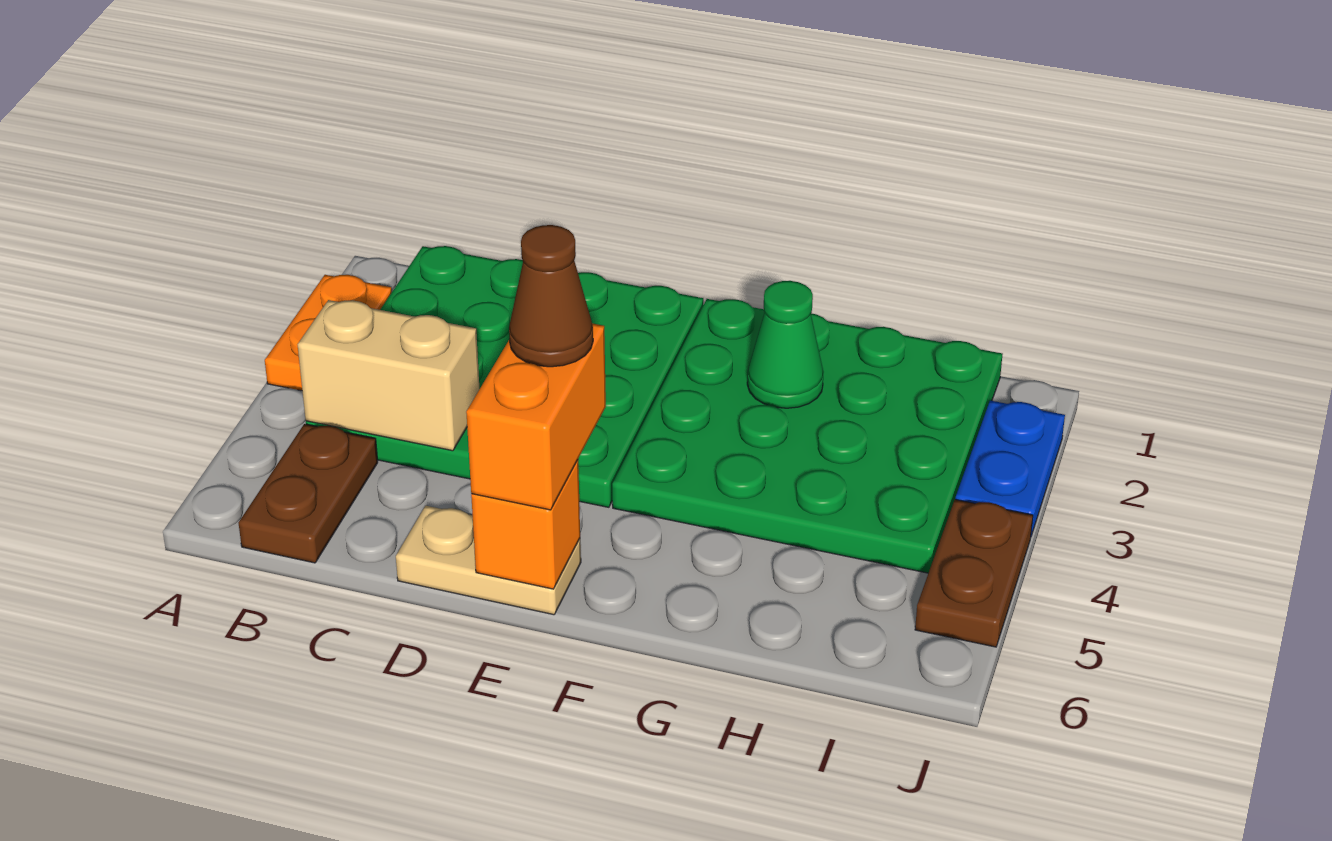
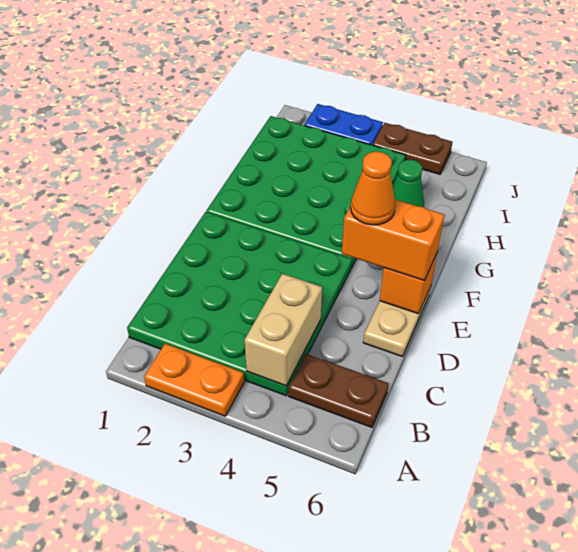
brown 1x1 cone [509,225,593,367] -> orange 1x1 cone [351,152,395,225]
green 1x1 cone [747,281,824,408] -> green 1x1 cone moved to [393,160,424,207]

